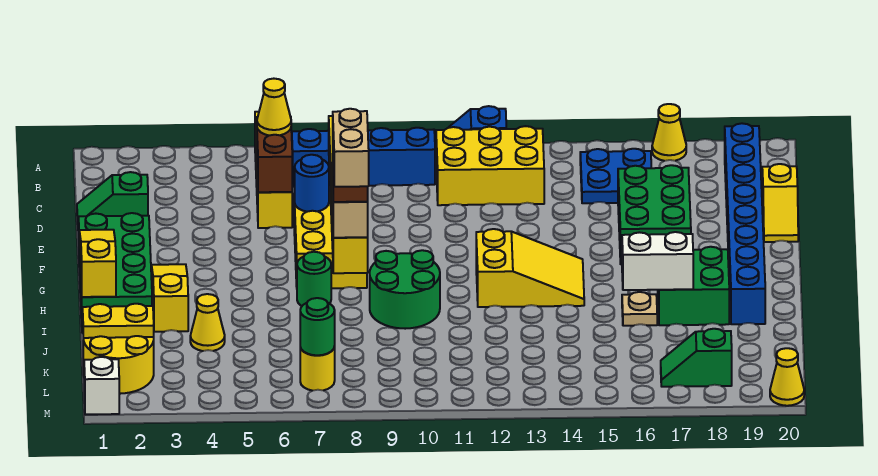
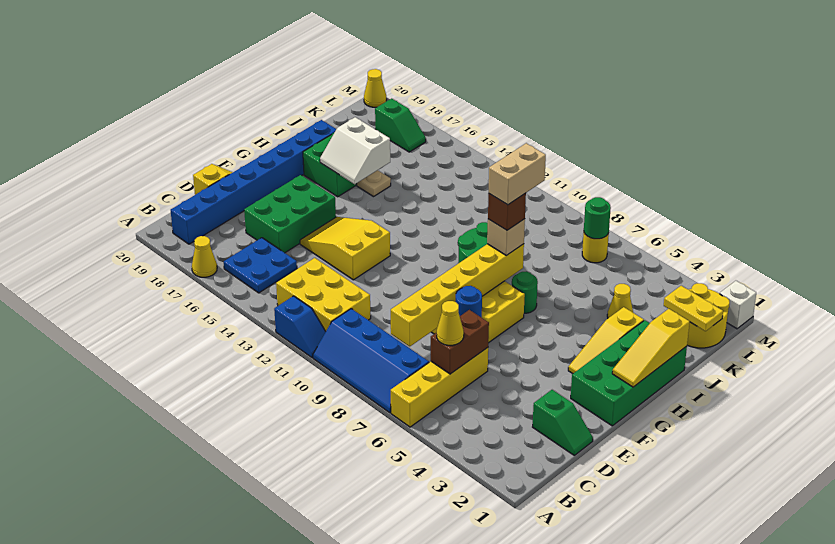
yellow 2x3 slope [476,229,584,307] -> yellow 2x3 slope moved to [300,217,390,280]

